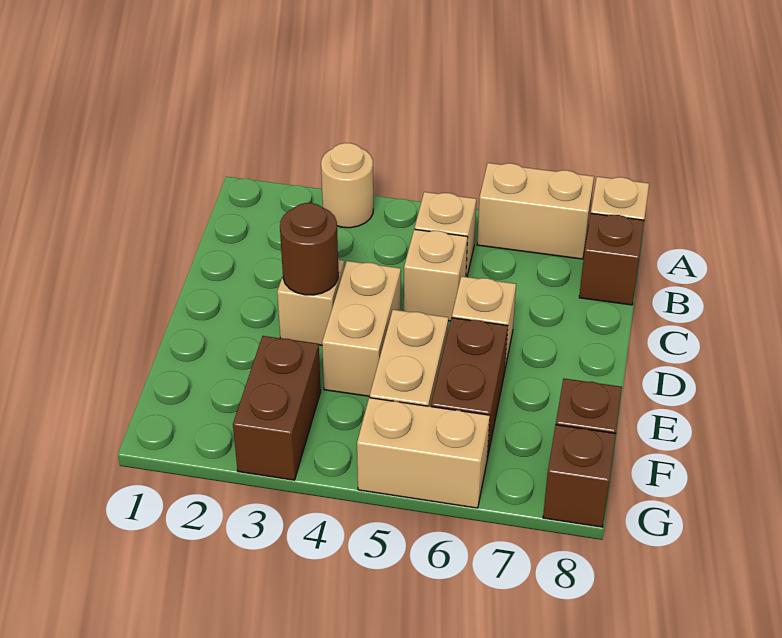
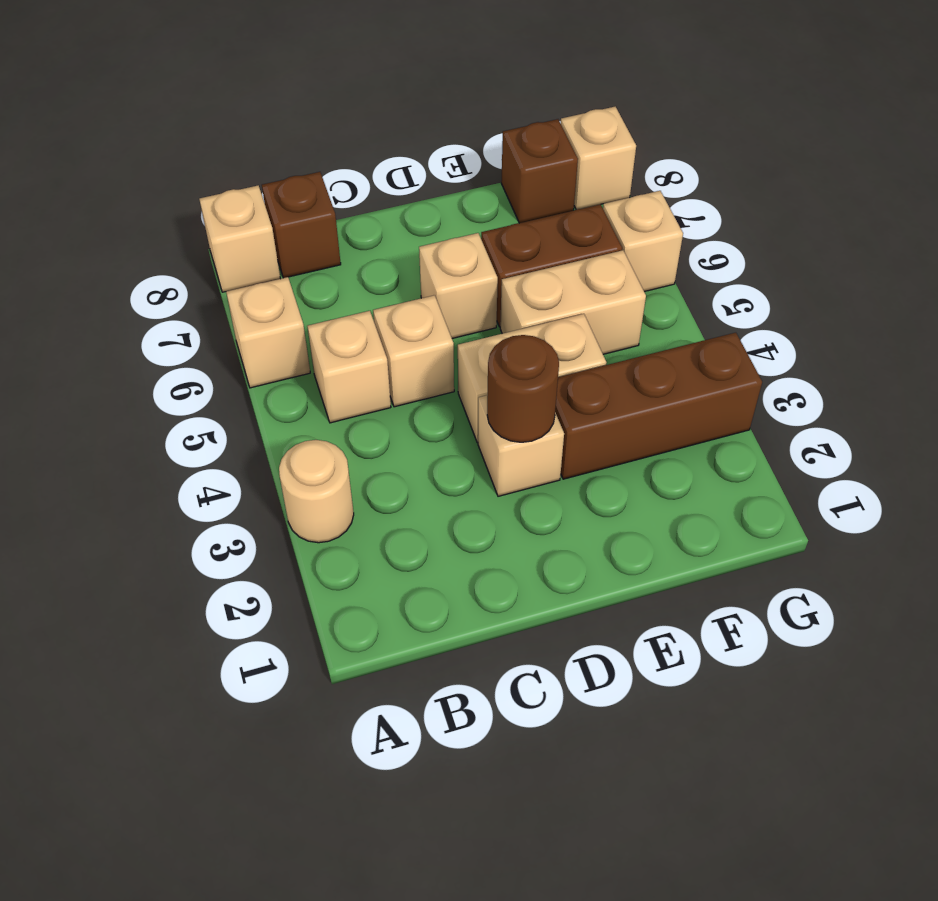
tan 1x2 brick [477,163,594,259] -> tan 1x1 brick [226,277,310,388]
brown 1x2 brick [233,336,321,480] -> brown 1x3 brick [555,333,762,479]
tan 1x2 brick [357,398,490,508] -> tan 1x1 brick [603,191,683,292]
brown 1x1 brick [543,425,616,527] -> tan 1x1 brick [561,107,636,210]

